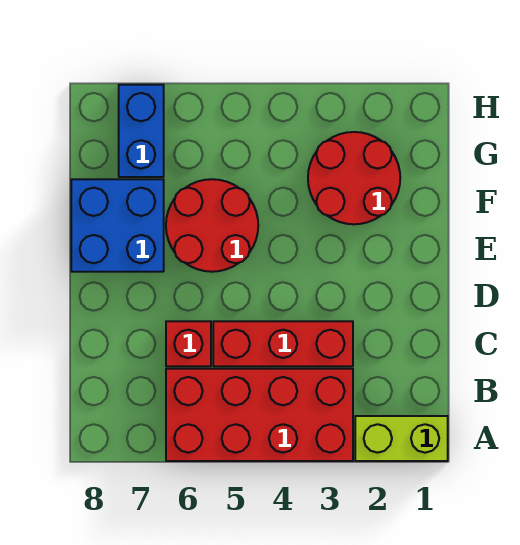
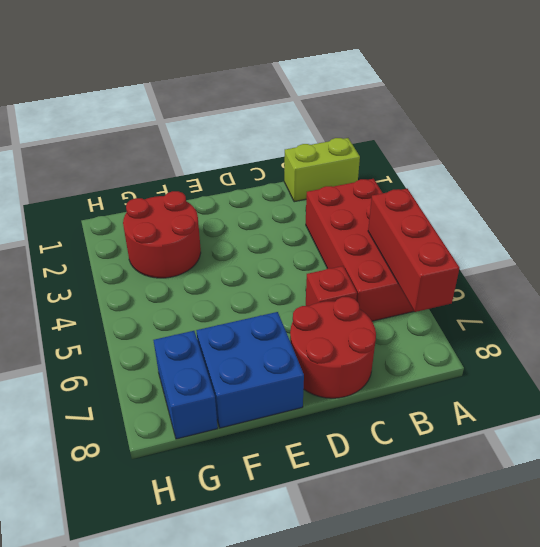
lime 1x2 brick [355,416,448,461] -> lime 1x2 brick turned to [284,138,360,202]
red 1x3 brick [213,321,353,366] -> red 1x3 brick moved to [368,189,459,312]
red 2x2 round brick [166,179,258,272] -> red 2x2 round brick moved to [290,297,376,398]
blue 1x2 brick [119,85,164,177] -> blue 1x2 brick turned to [153,331,218,439]

